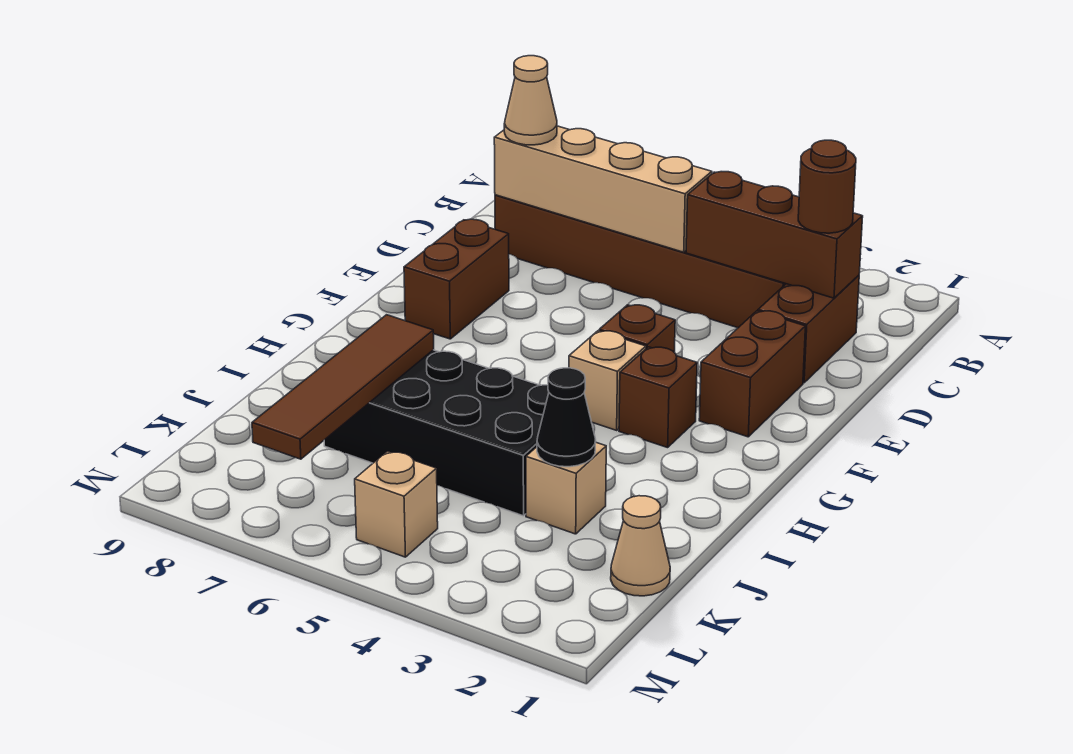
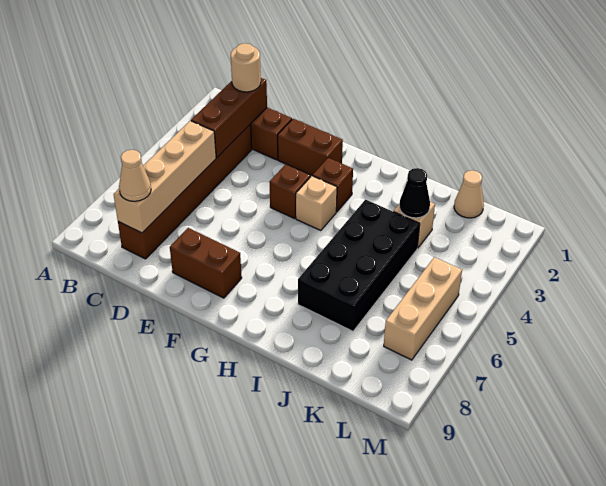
brown 1x1 round brick [798,140,856,233] -> tan 1x1 round brick [231,43,261,92]
brown 1x4 tile [252,315,434,459] -> none
tan 1x1 brick [355,451,438,557] -> tan 1x3 brick [384,257,462,360]

